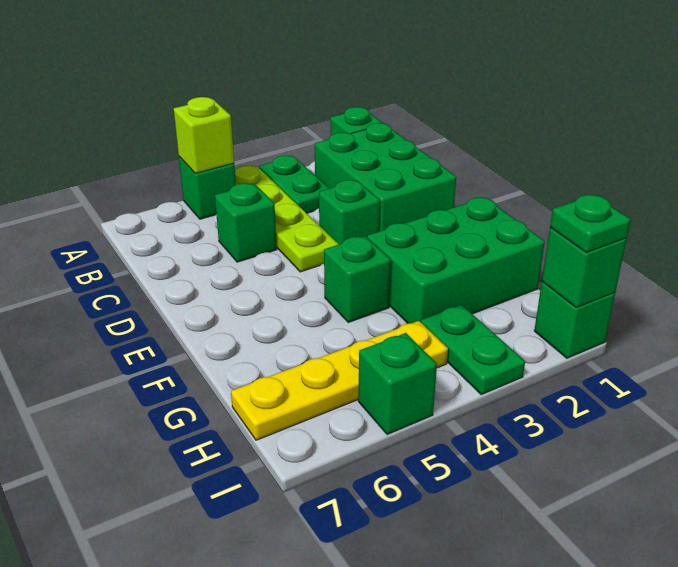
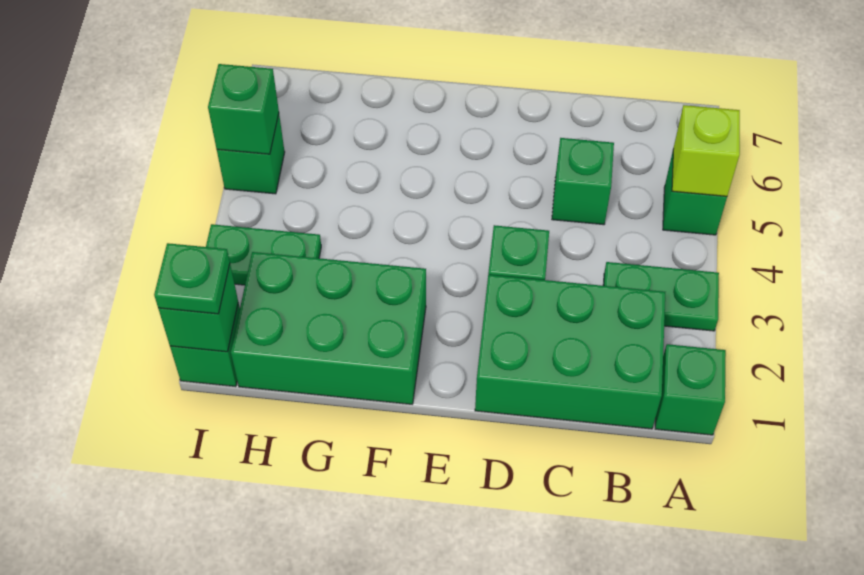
lime 1x4 plate [235,166,339,272] -> none
green 2x3 brick [367,198,545,323] -> green 2x3 brick turned to [231,252,426,404]
green 1x1 brick [324,236,391,322] -> green 1x1 brick moved to [208,64,279,154]
yellow 1x4 plate [231,321,448,440] -> none

